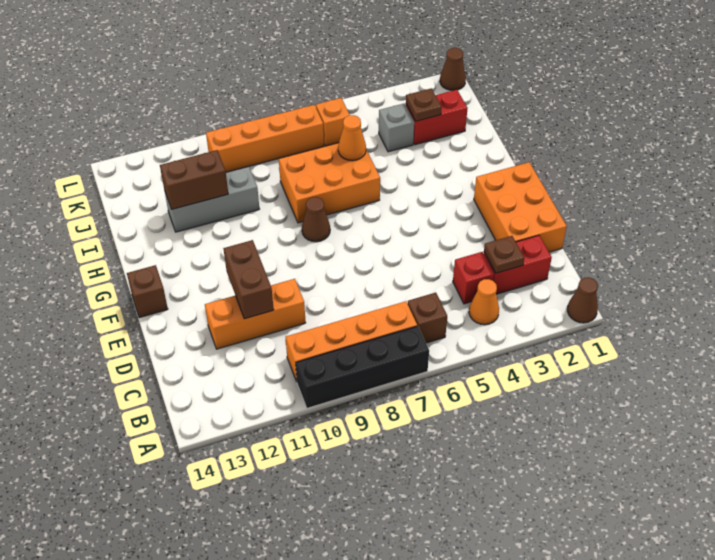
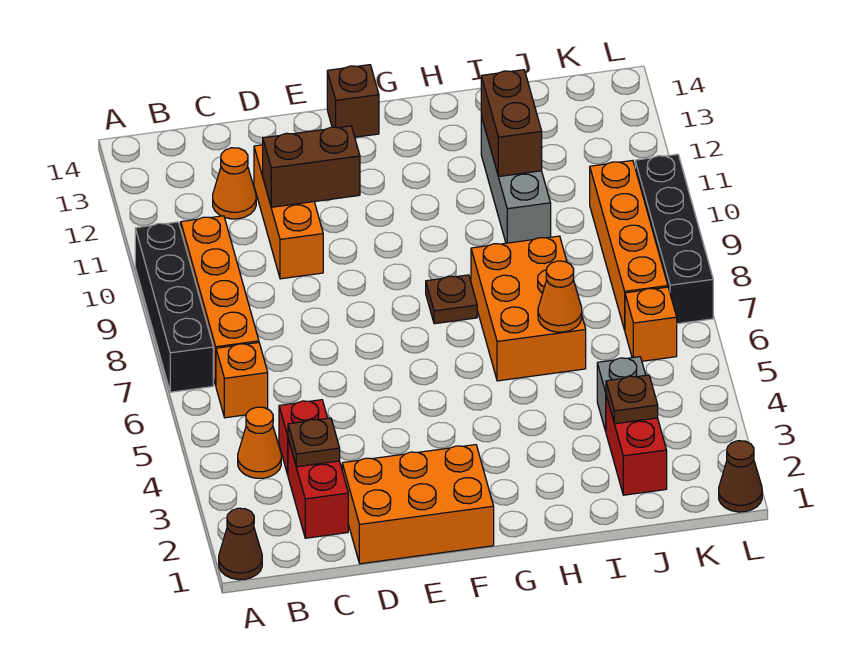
brown 1x1 brick [408,293,447,343] -> orange 1x1 brick [216,343,268,418]
none -> orange 1x1 cone [213,148,256,219]
brown 1x1 cone [302,197,330,242] -> brown 1x1 plate [426,275,477,324]
none -> black 1x4 brick [635,154,713,324]

